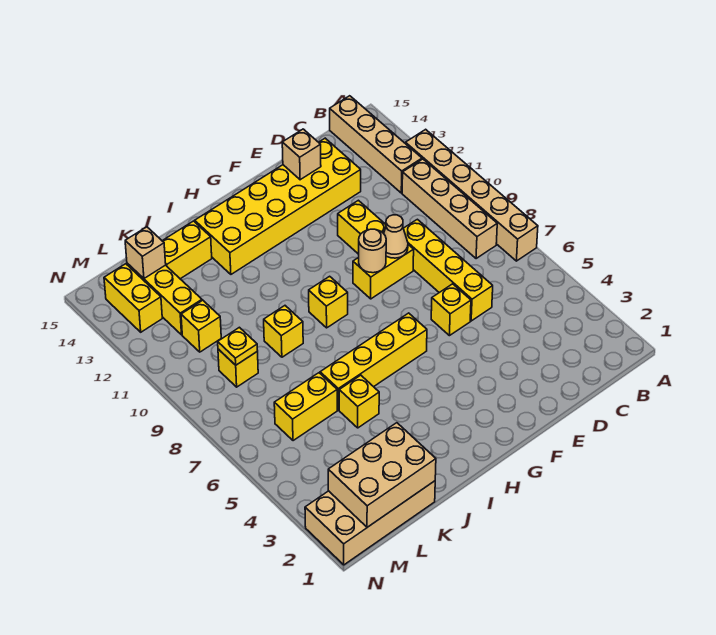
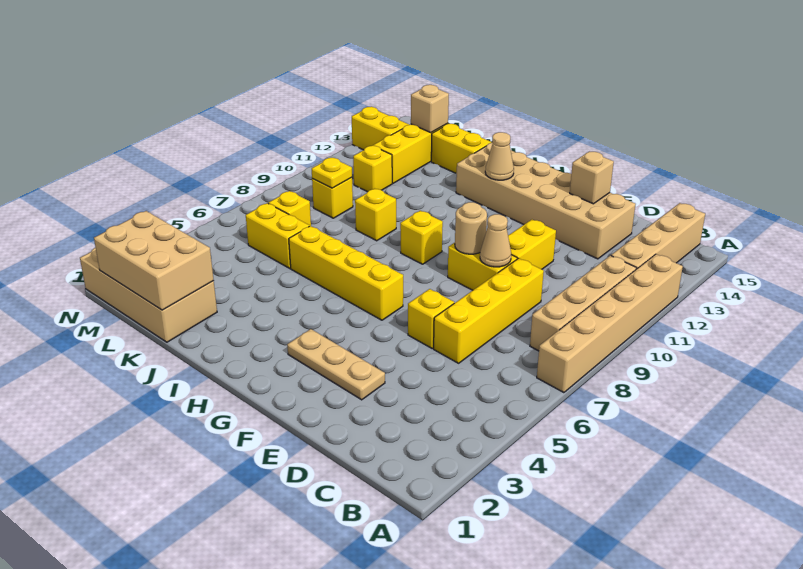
yellow 2x6 brick [195,138,361,274] -> tan 2x6 brick [456,143,636,259]
none -> tan 1x3 plate [287,329,385,400]
none -> tan 1x1 cone [485,132,514,180]
yellow 1x1 brick [339,375,379,428] -> yellow 1x1 brick moved to [268,191,311,226]
yellow 1x2 brick [104,264,162,332] -> yellow 1x2 brick turned to [352,107,409,150]

